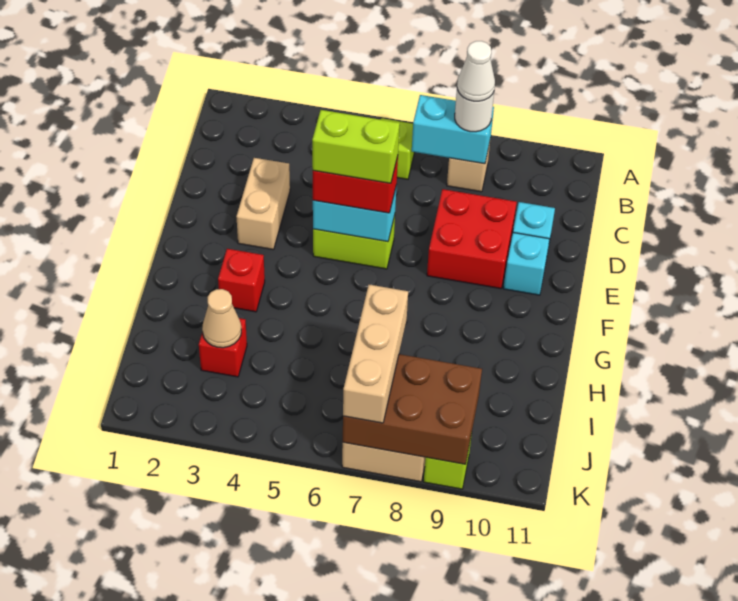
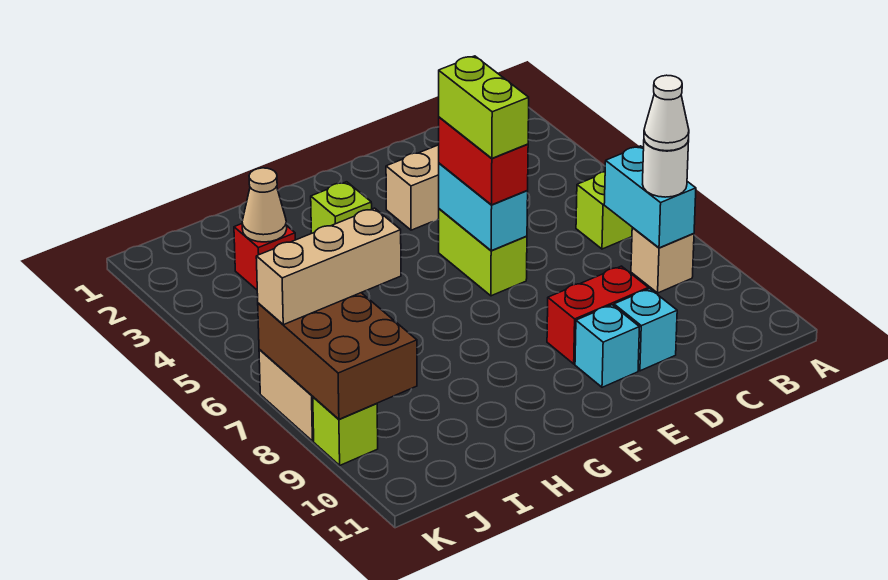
red 2x2 brick [427,189,517,289] -> red 1x2 brick [547,266,648,364]
red 1x1 brick [218,249,265,312] -> lime 1x1 brick [311,182,372,233]

